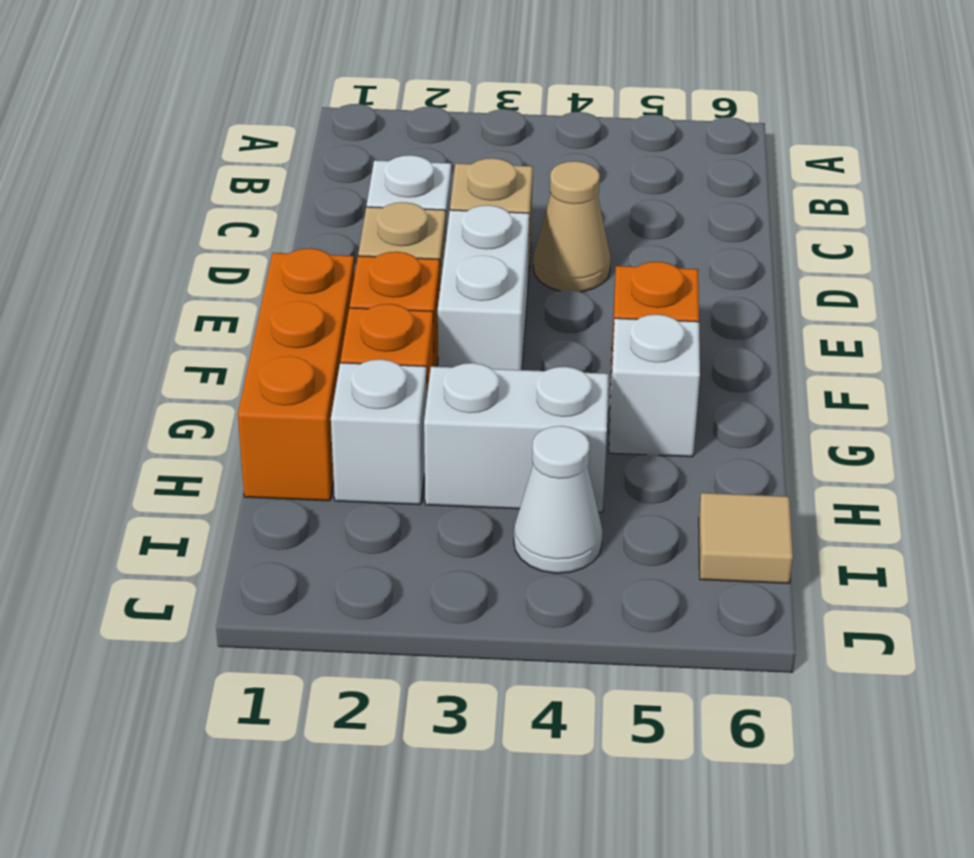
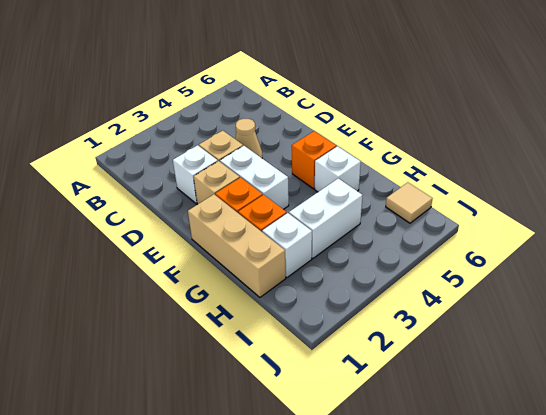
orange 1x3 brick [238,248,355,501] -> tan 1x3 brick [188,194,286,297]
white 1x1 cone [514,426,603,573] -> none

